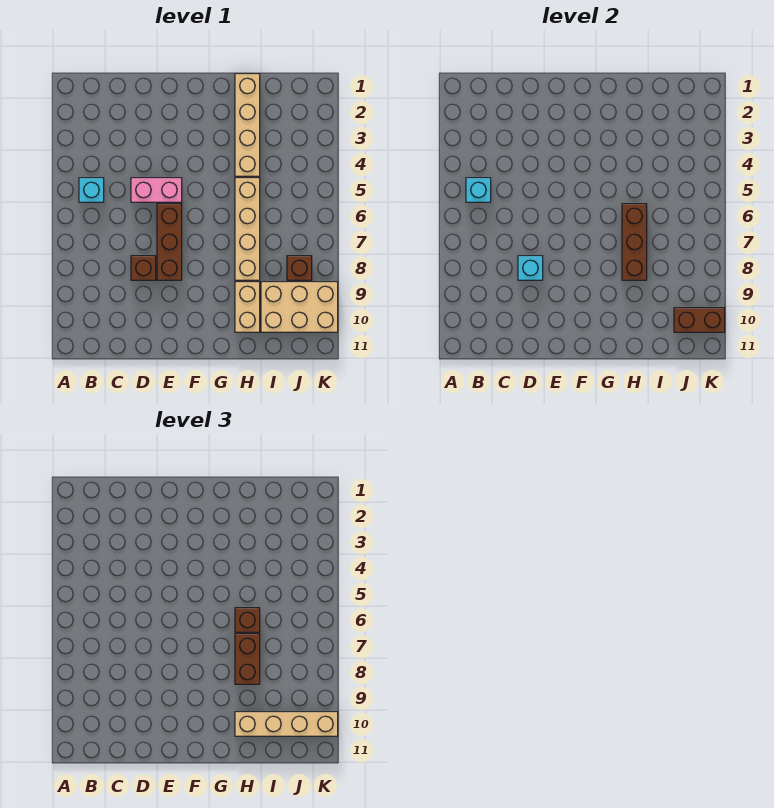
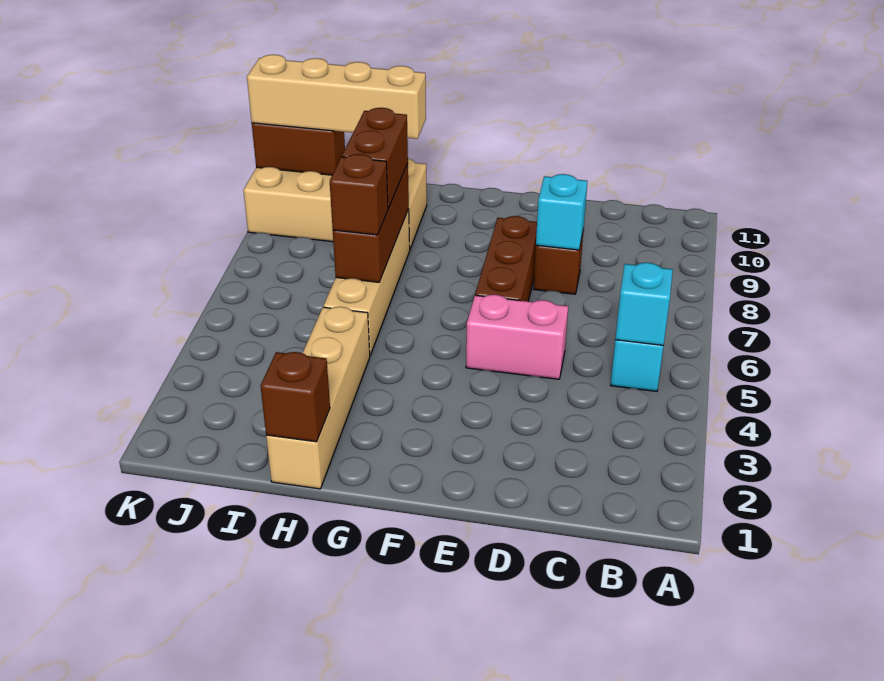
brown 1x1 brick [287,256,312,280] -> brown 1x1 brick moved to [260,352,330,442]

